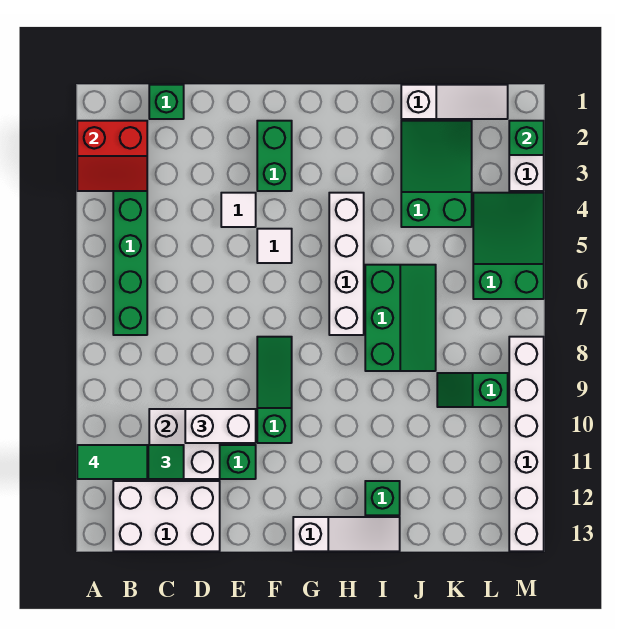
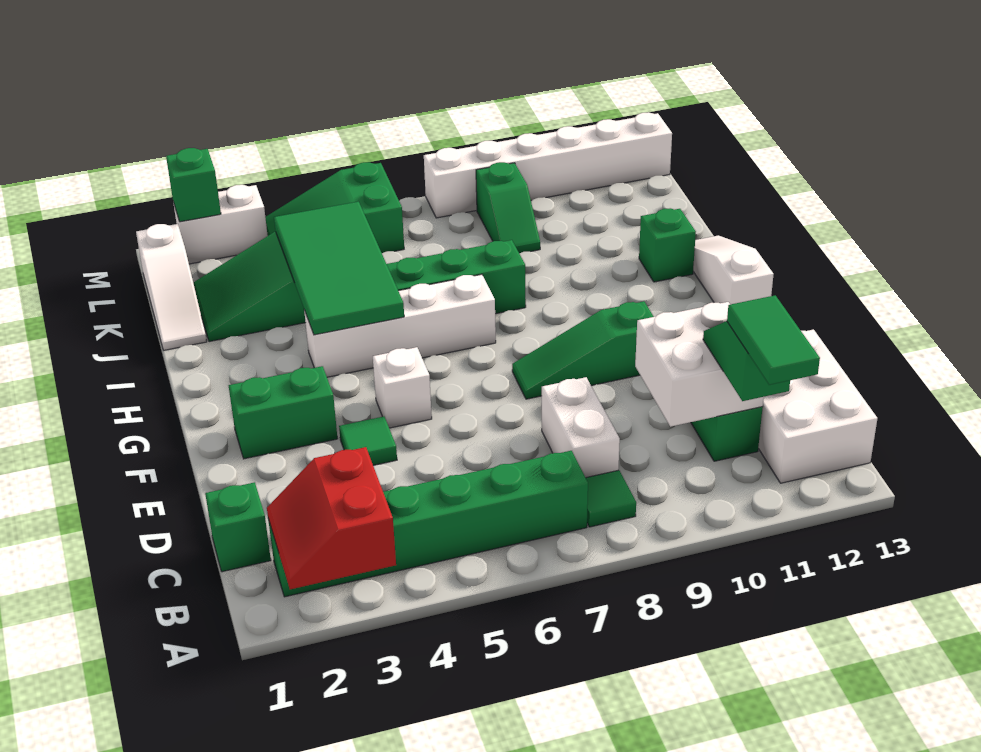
red 2x2 slope [77,121,147,191] -> red 2x2 slope turned to [267,447,396,589]
none -> green 1x1 tile [586,470,636,527]
white 1x2 brick [185,409,256,443] -> white 1x2 brick moved to [541,377,620,478]
white 1x1 tile [221,193,256,227] -> green 1x1 tile [339,417,397,465]
white 1x1 tile [257,229,292,263] -> white 1x1 brick [373,347,432,428]
none -> green 2x4 tile [274,202,404,335]
white 1x3 slope [401,85,508,119] -> white 1x3 slope turned to [136,224,207,350]

